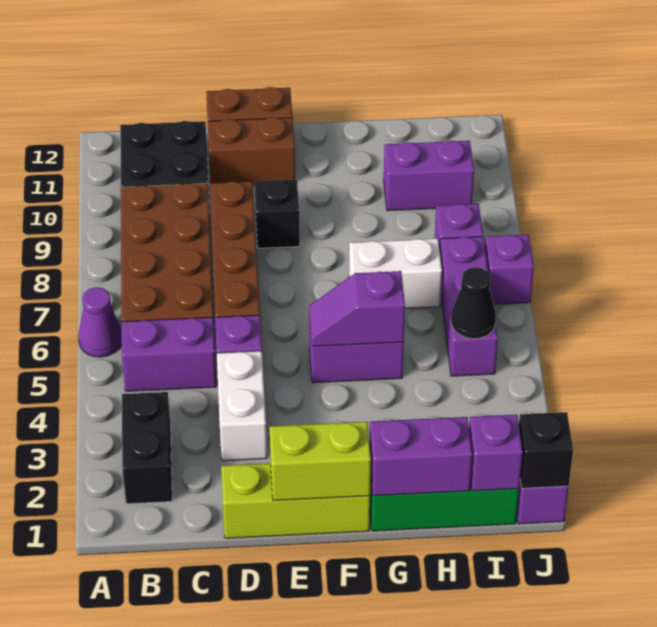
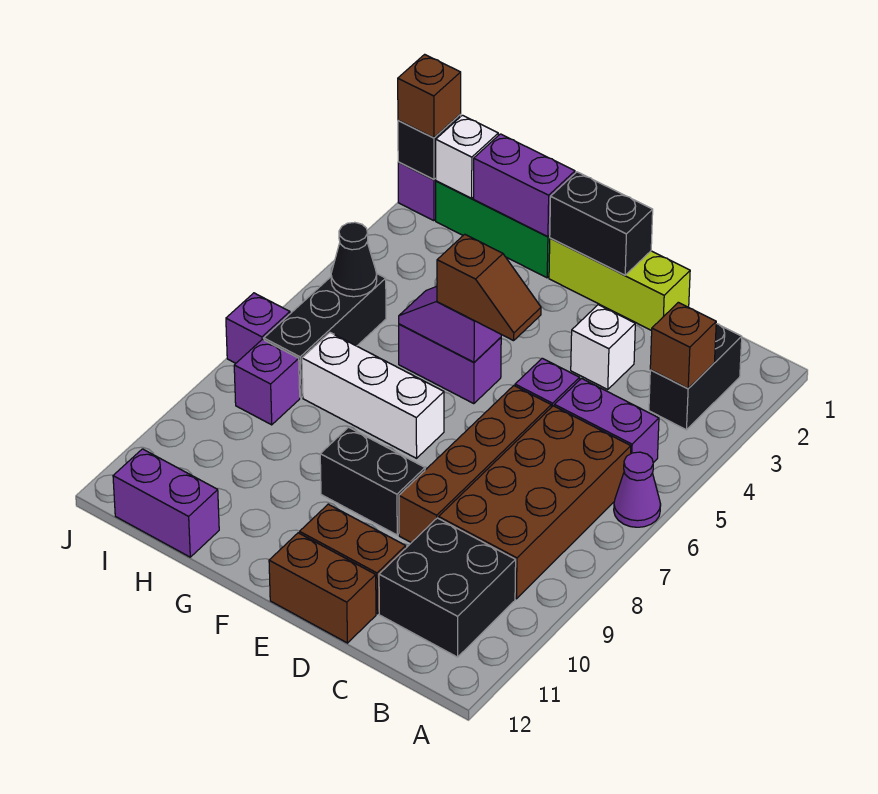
none -> brown 1x1 brick [650,302,716,389]
white 1x2 brick [217,351,267,461] -> white 1x1 brick [571,305,635,389]
lime 1x2 brick [270,422,371,501] -> black 1x2 brick [549,172,653,275]
none -> brown 1x2 slope [437,234,541,341]
black 1x1 brick [255,180,300,248] -> black 1x2 brick [320,427,425,535]
purple 1x2 slope [309,271,405,346] -> purple 1x2 slope turned to [399,286,501,362]
white 1x2 brick [349,239,442,308] -> white 1x3 brick [302,333,444,458]
purple 1x2 brick [384,140,474,211] -> purple 1x2 brick moved to [113,449,219,557]
purple 1x1 brick [469,415,523,491] -> white 1x1 brick [435,115,498,198]
purple 1x3 brick [439,237,498,376] -> black 1x3 brick [264,274,386,397]
none -> brown 1x1 brick [398,54,461,138]

